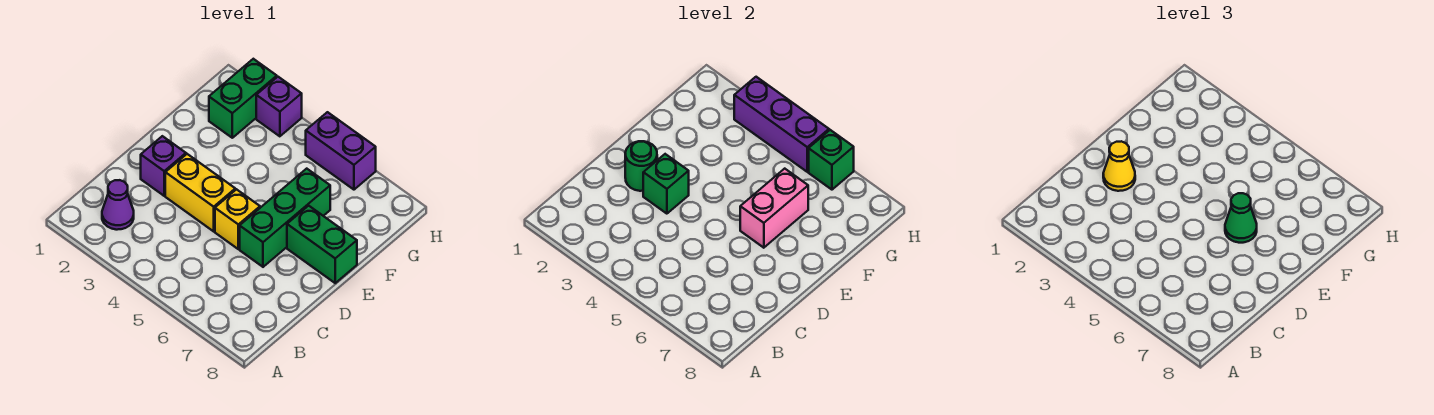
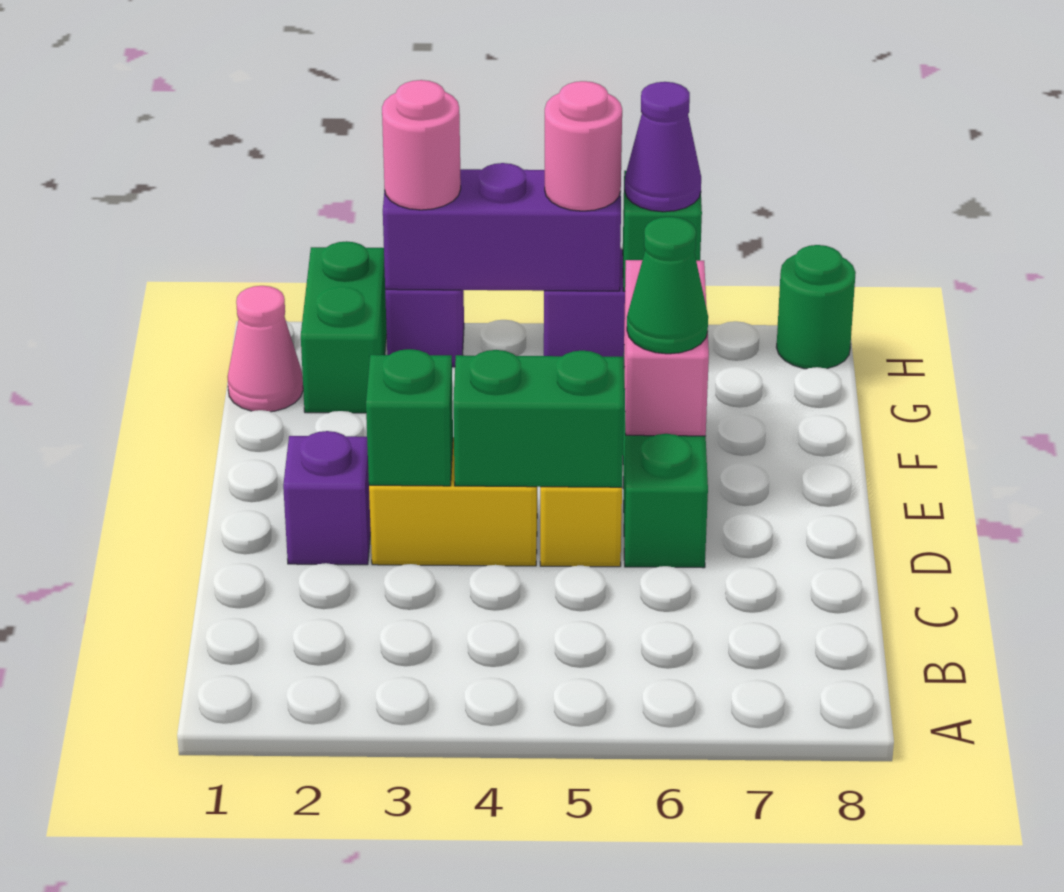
purple 1x1 cone [102,180,134,230] -> purple 1x1 cone moved to [625,82,701,212]
green 1x1 round brick [625,141,657,191] -> green 1x1 round brick moved to [776,245,856,369]
yellow 1x1 cone [1103,141,1135,191] -> none
green 1x2 brick [287,206,357,283] -> green 1x2 brick moved to [453,350,624,487]
none -> pink 1x1 cone [228,286,303,412]
none -> pink 1x1 round brick [382,80,461,210]
none -> pink 1x1 round brick [545,81,622,211]

